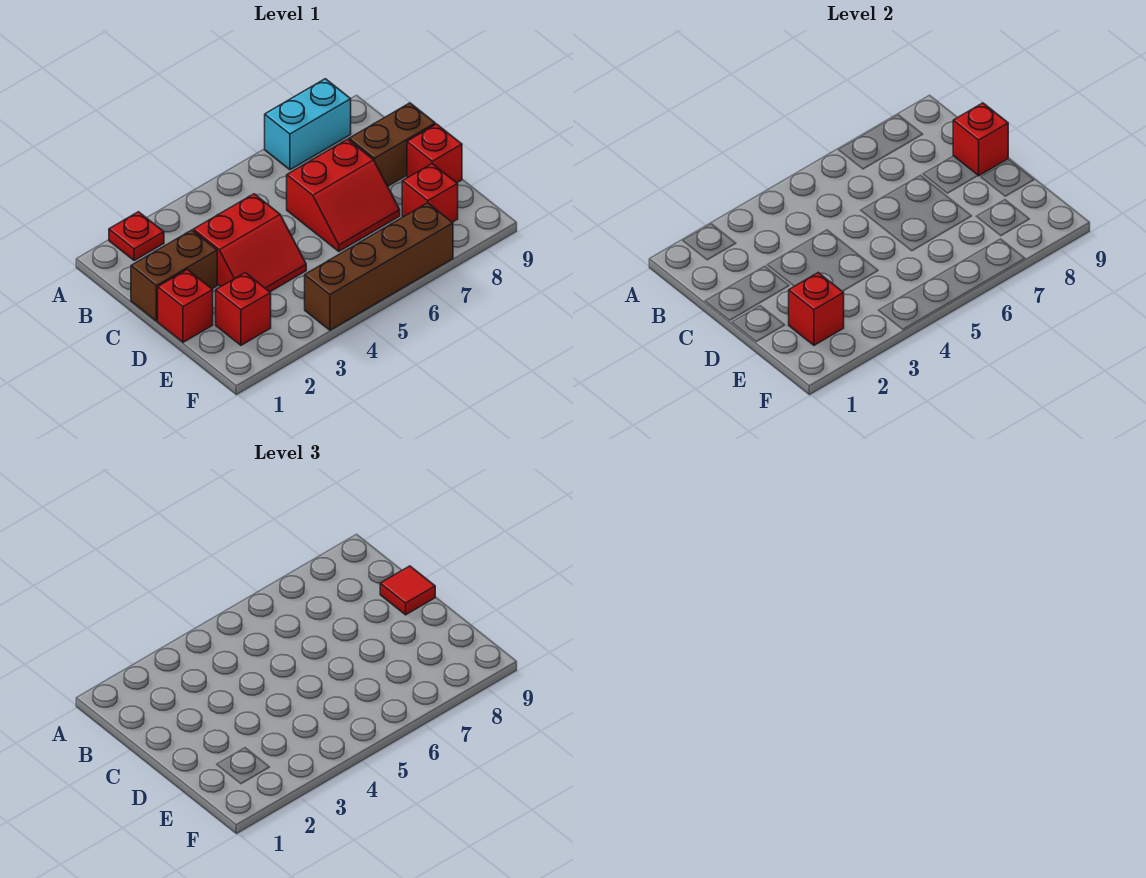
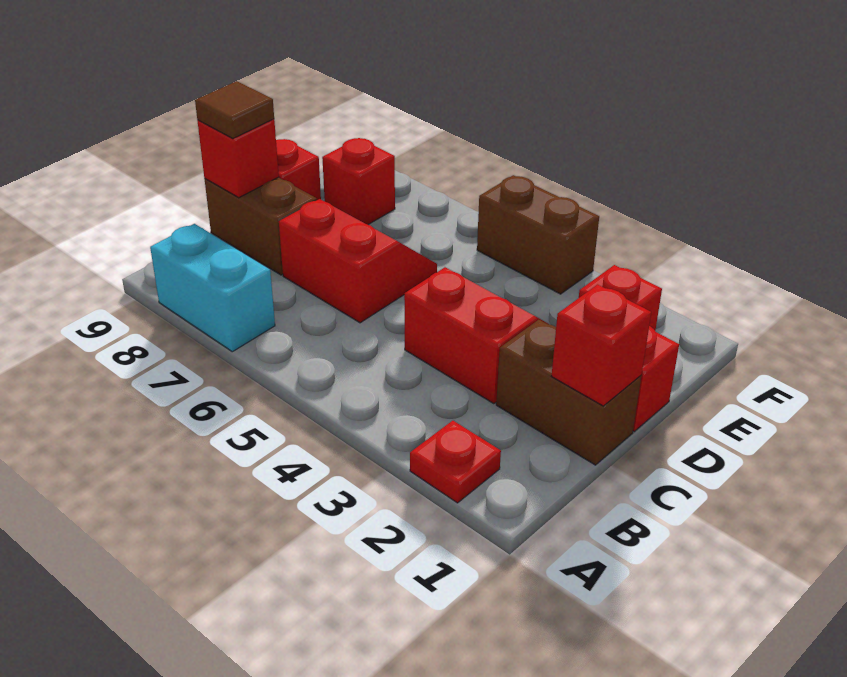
red 1x1 tile [380,566,435,615] -> brown 1x1 tile [195,81,274,139]
red 1x1 brick [789,273,844,345] -> red 1x1 brick moved to [552,284,651,406]
brown 1x4 brick [305,203,453,330] -> brown 1x2 brick [477,175,599,294]

